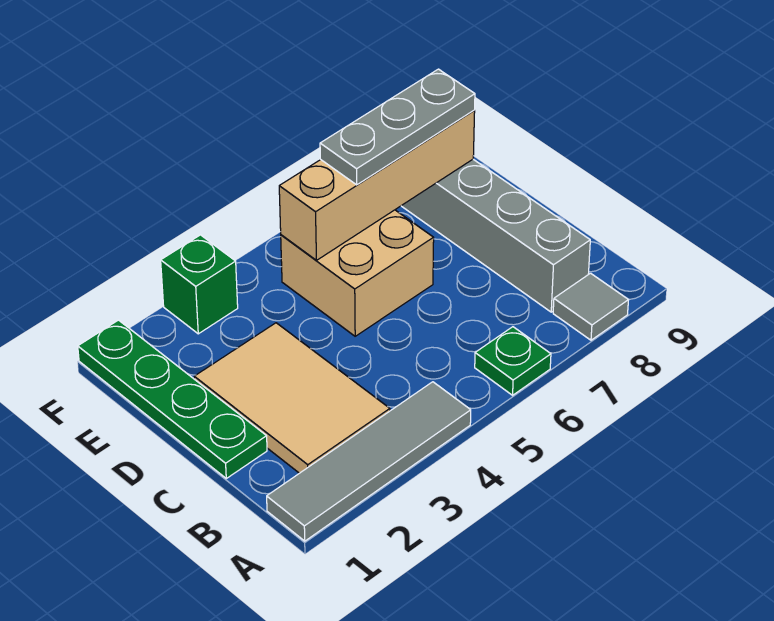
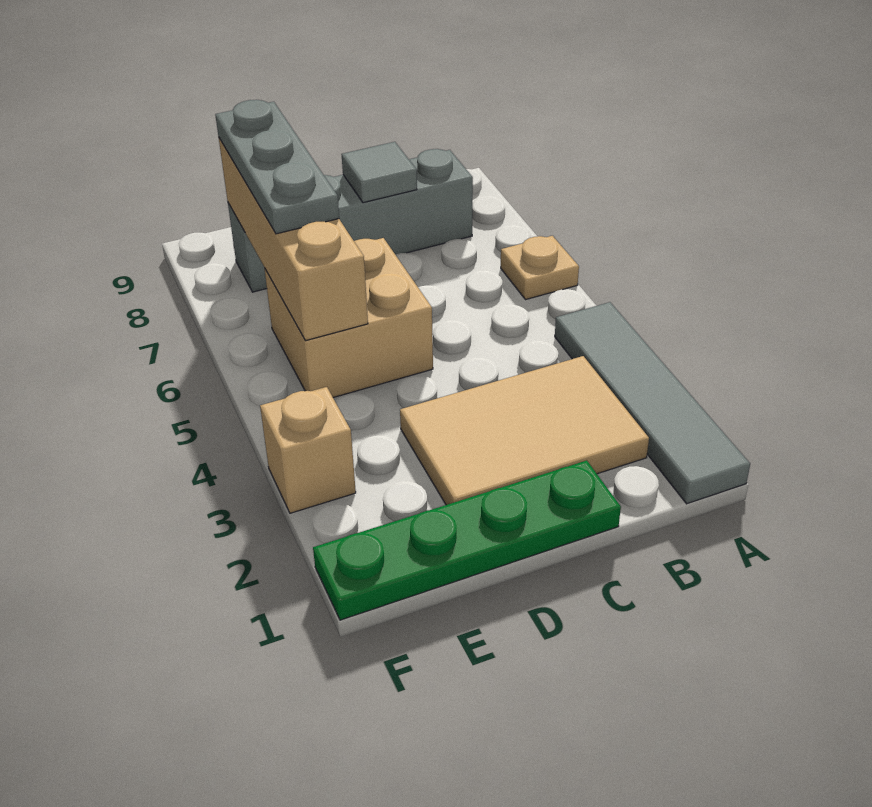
green 1x1 plate [475,327,551,395] -> tan 1x1 plate [501,236,579,300]
grey 1x1 tile [553,273,628,340] -> grey 1x1 tile moved to [342,142,417,203]
green 1x1 brick [161,235,238,334] -> tan 1x1 brick [260,387,356,513]

